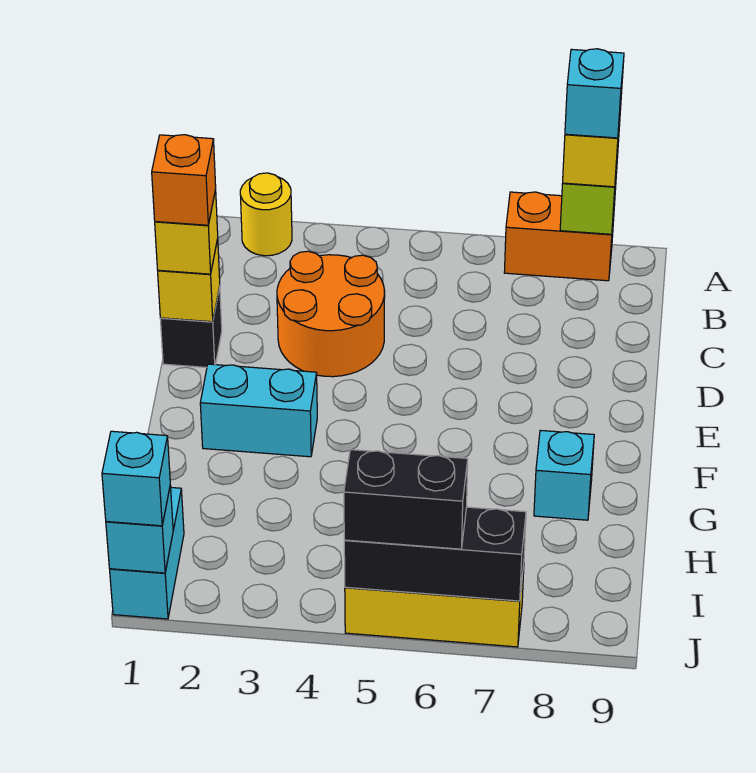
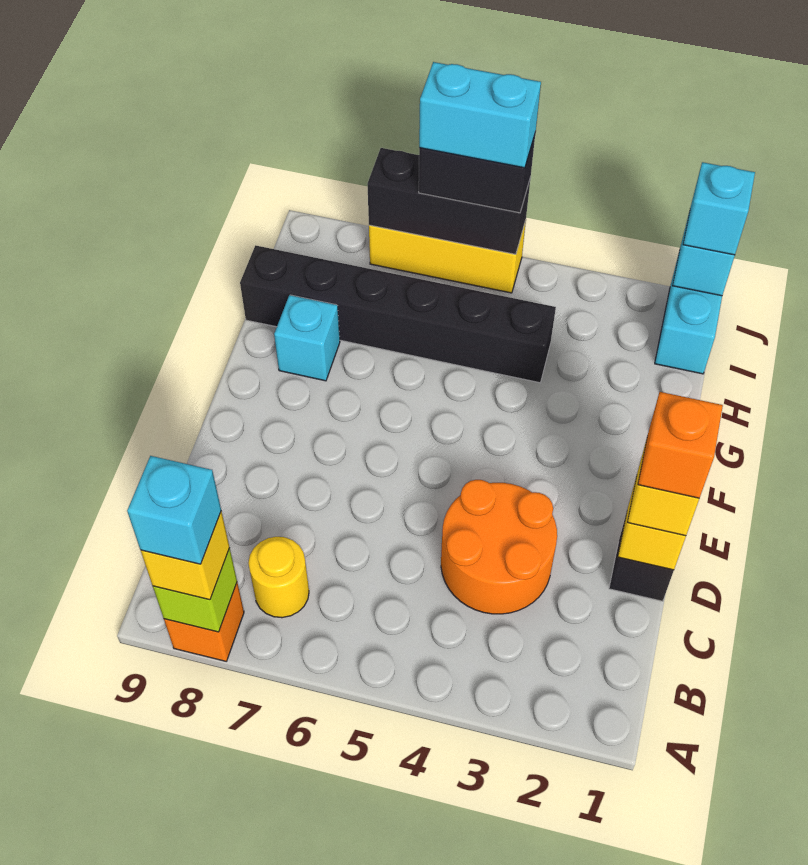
yellow 1x1 round brick [240,173,292,256] -> yellow 1x1 round brick moved to [248,537,309,618]
orange 1x2 brick [504,192,615,281] -> orange 1x1 brick [164,583,244,661]
cyan 1x2 brick [200,364,317,457] -> cyan 1x2 brick moved to [419,62,541,168]
none -> black 1x6 brick [240,245,556,383]

